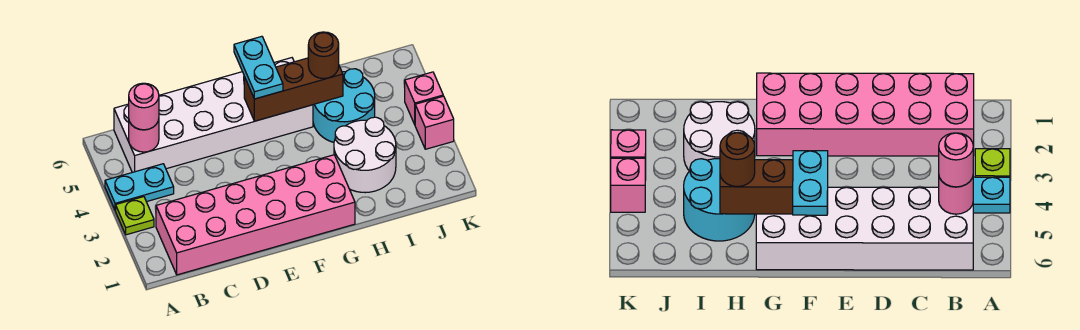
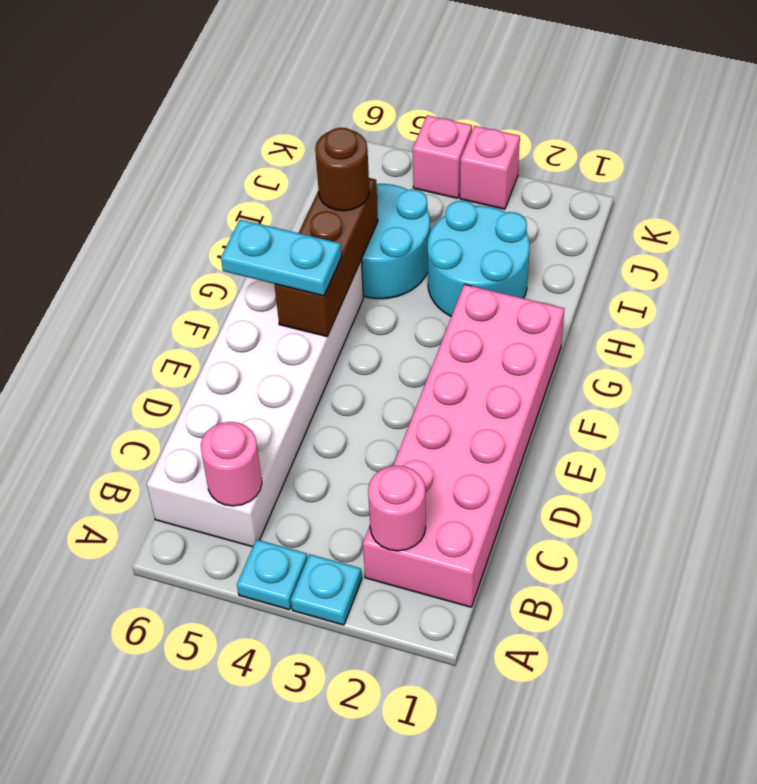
lime 1x1 plate [116,197,154,235] -> cyan 1x1 plate [291,554,362,625]
cyan 1x2 plate [105,164,174,211] -> cyan 1x1 plate [237,539,308,610]
pink 1x1 round brick [129,83,159,130] -> pink 1x1 round brick moved to [368,466,426,551]
white 2x2 round brick [334,117,396,193] -> cyan 2x2 round brick [428,201,530,316]

